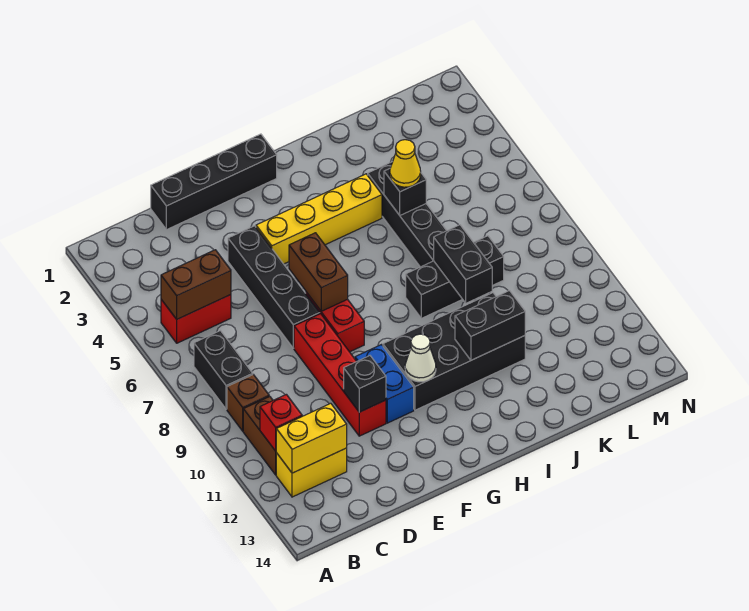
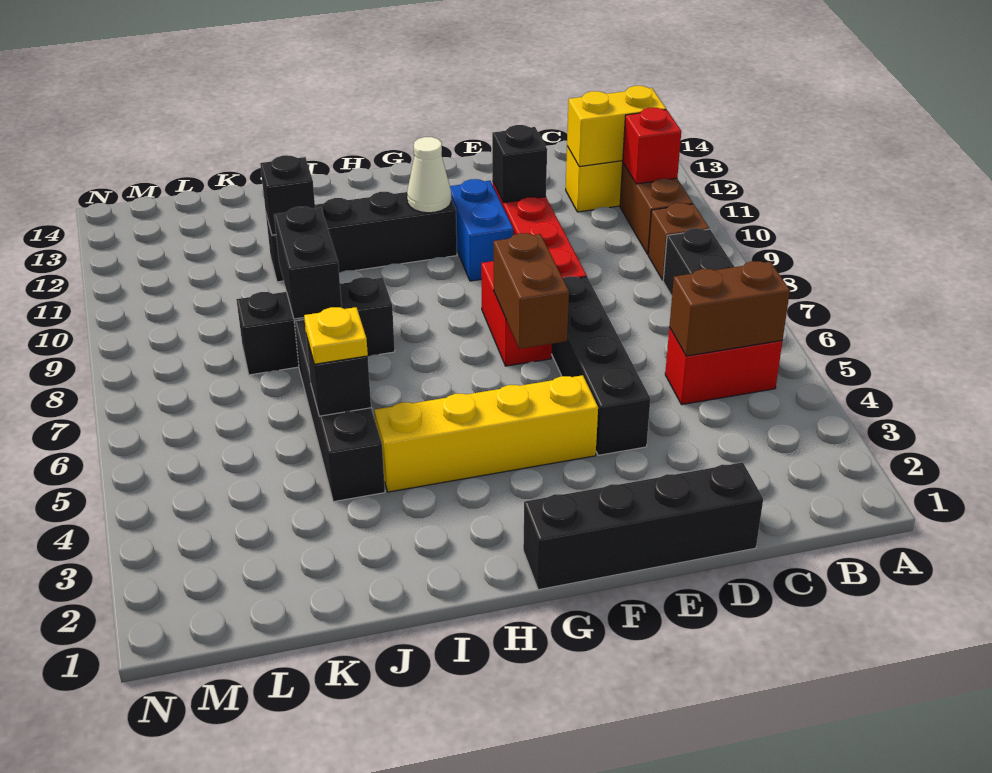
black 2x4 brick [383,293,525,410] -> black 1x4 brick [266,192,457,282]
black 1x2 brick [455,291,525,360] -> black 1x1 brick [260,155,315,235]
yellow 1x1 cone [390,140,421,187] -> yellow 1x1 plate [304,307,368,364]

